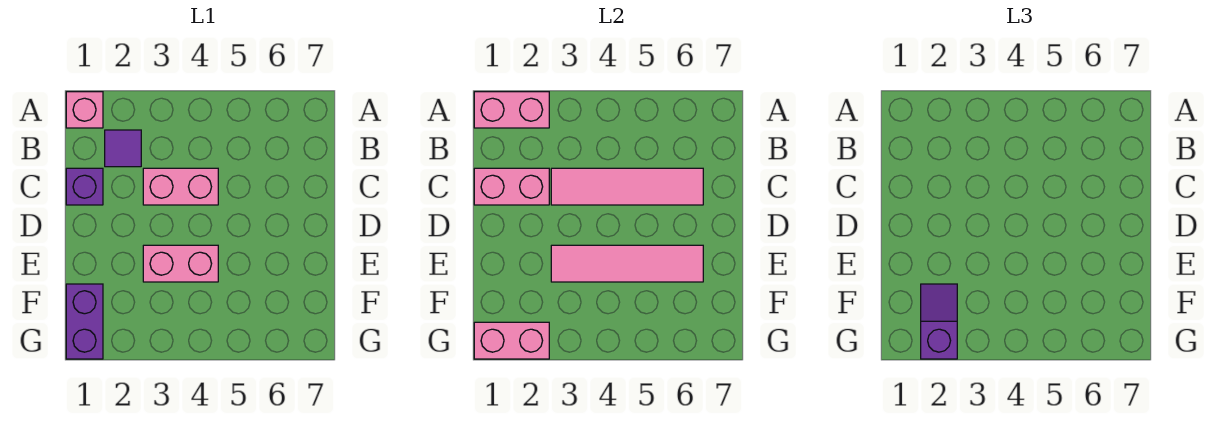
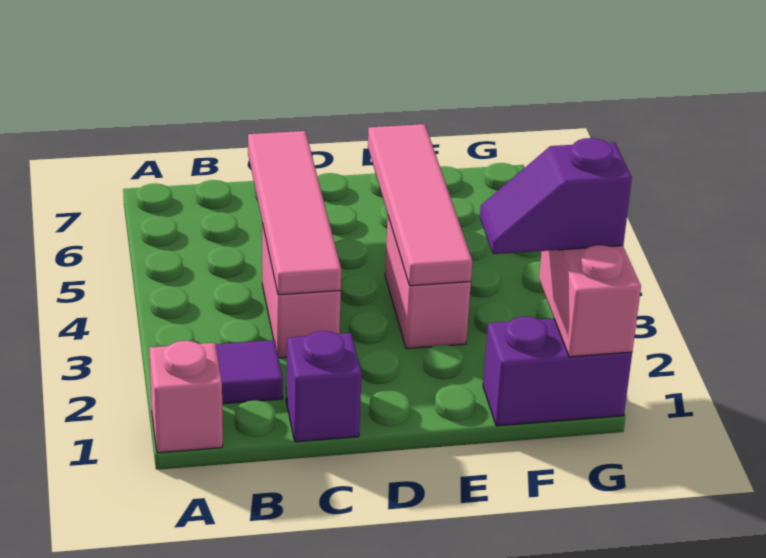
pink 1x2 brick [474,92,549,128] -> none
pink 1x2 brick [474,168,549,205] -> none

